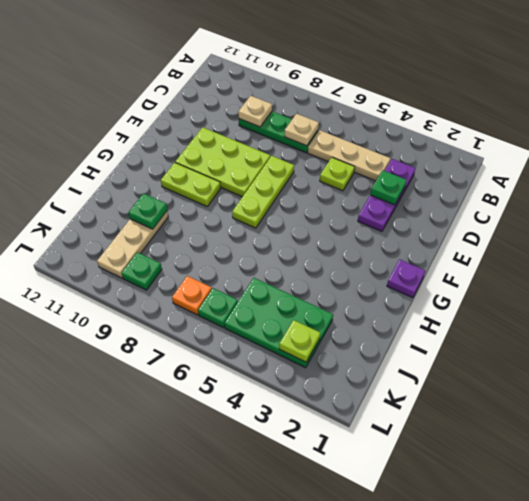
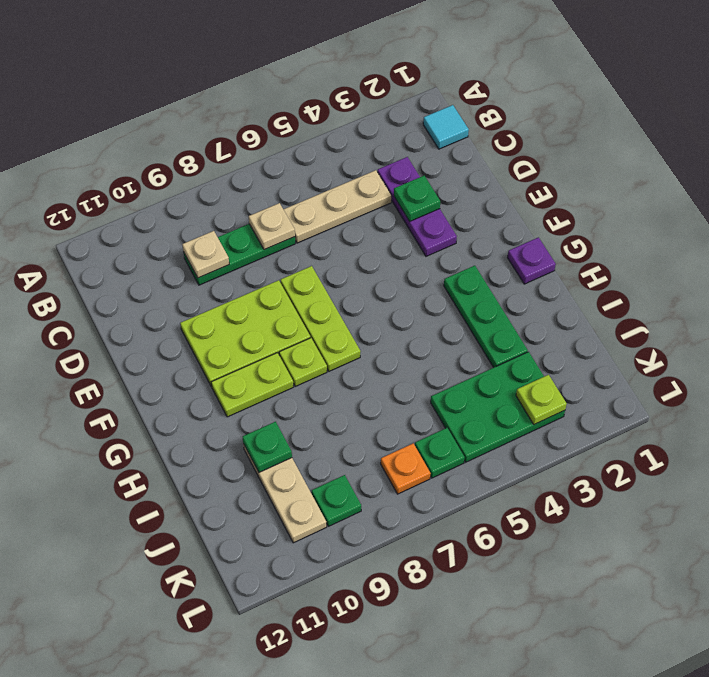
none -> cyan 1x1 tile [423,105,469,149]
lime 1x1 plate [320,157,355,191] -> lime 1x1 plate moved to [279,338,327,387]
none -> green 1x3 plate [444,266,528,368]

